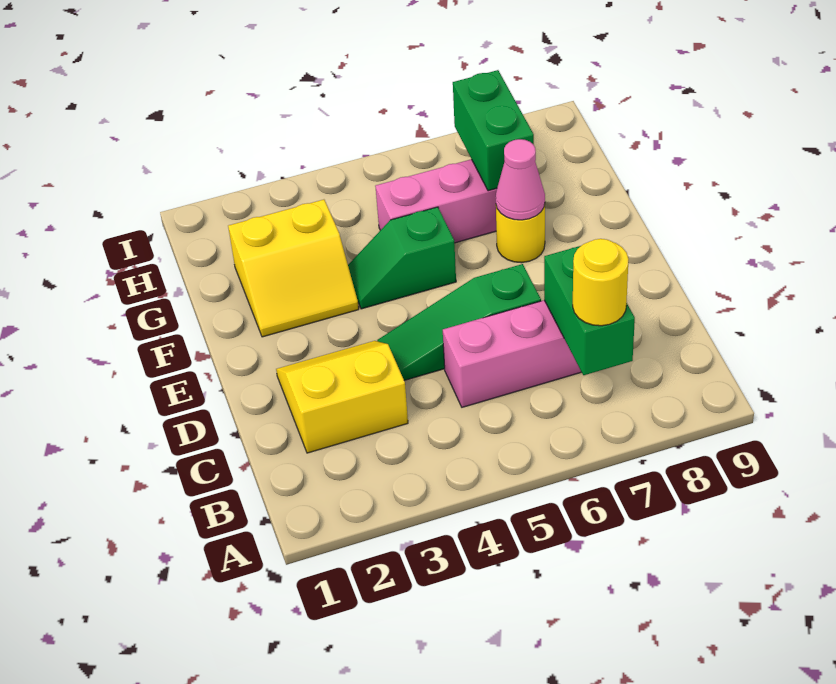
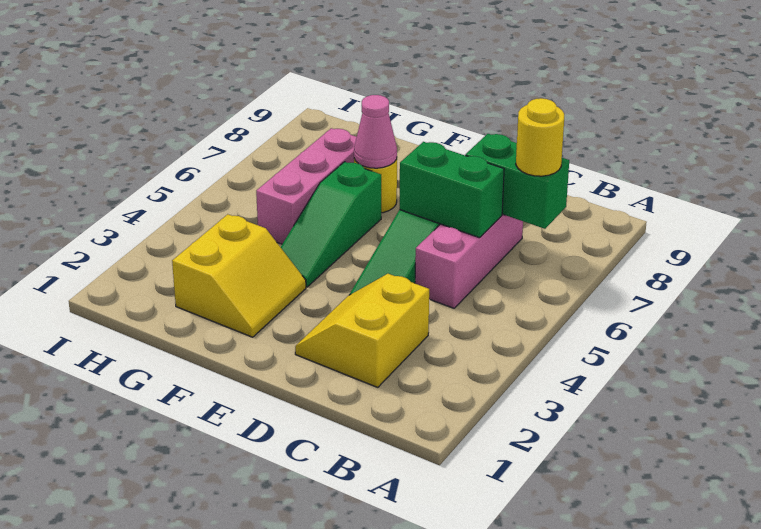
green 1x2 slope [348,207,456,309] -> green 1x3 slope [281,162,381,287]
green 1x2 brick [453,70,534,191] -> green 1x2 brick moved to [400,142,504,238]

